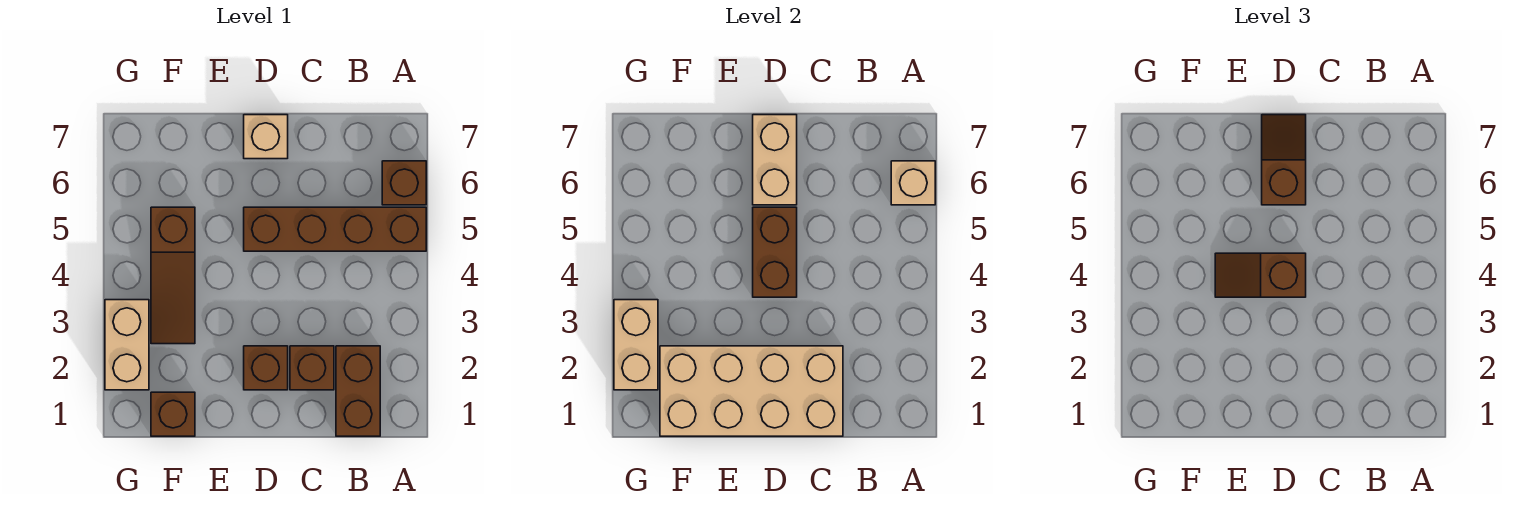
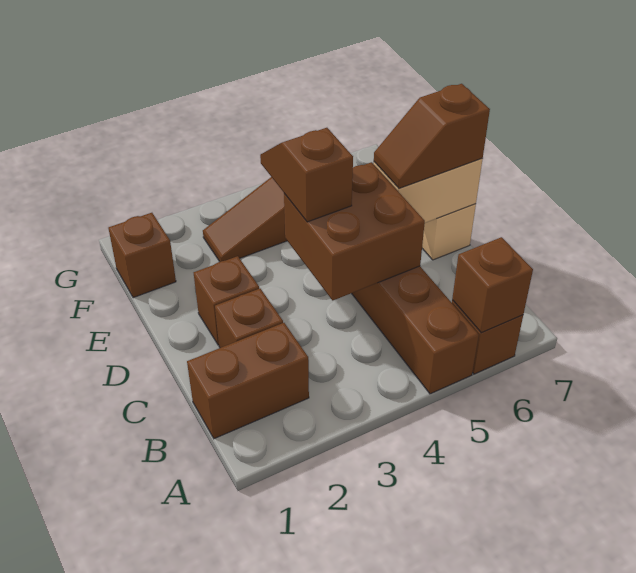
tan 1x1 brick [891,161,935,205] -> brown 1x1 brick [452,237,533,333]
tan 2x4 brick [660,346,843,436] -> none
brown 1x2 brick [753,207,797,297] -> brown 2x2 brick [284,162,425,300]
brown 1x2 slope [1262,115,1306,205] -> brown 1x2 slope turned to [374,84,490,188]
tan 1x2 brick [105,300,149,390] -> none
tan 1x2 brick [614,300,658,390] -> none

